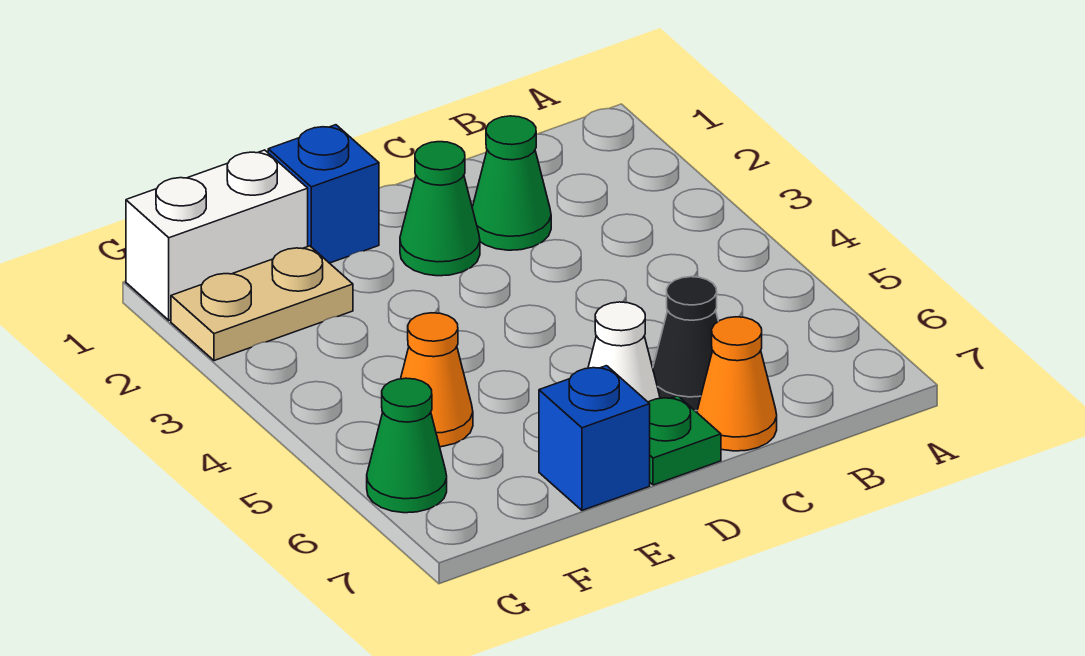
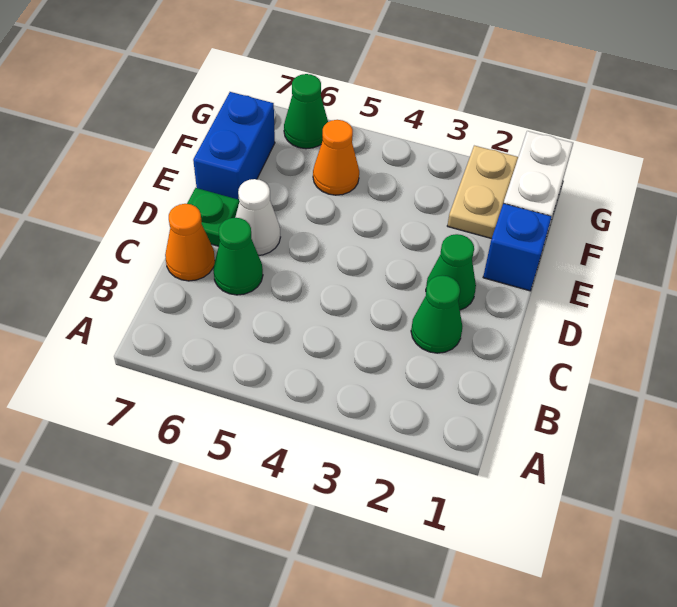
black 1x1 cone [653,277,718,411] -> green 1x1 cone [213,218,263,295]
blue 1x1 brick [539,366,650,510] -> blue 1x2 brick [193,92,275,200]

